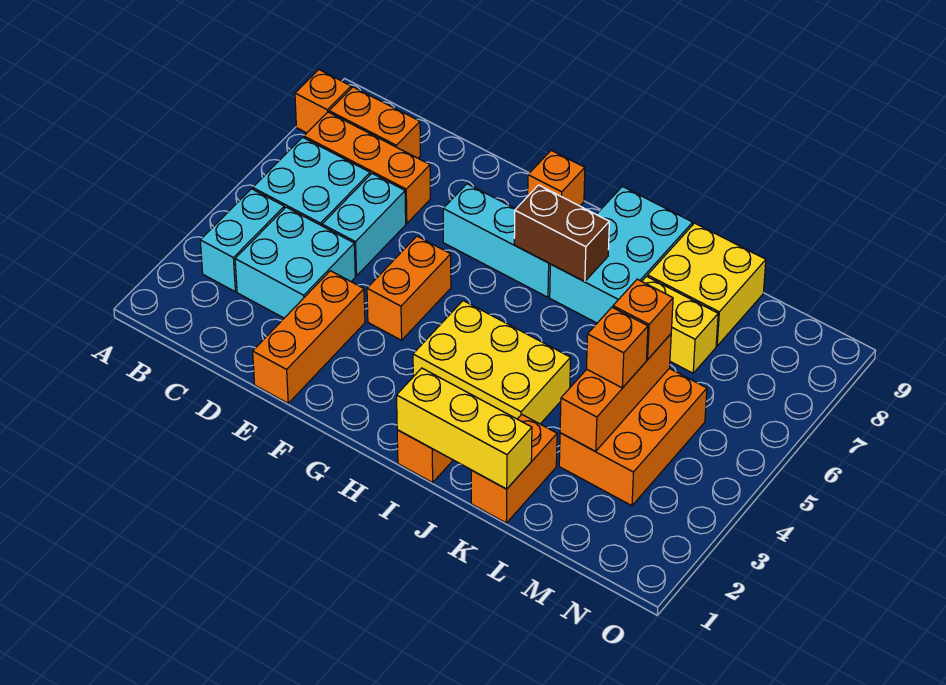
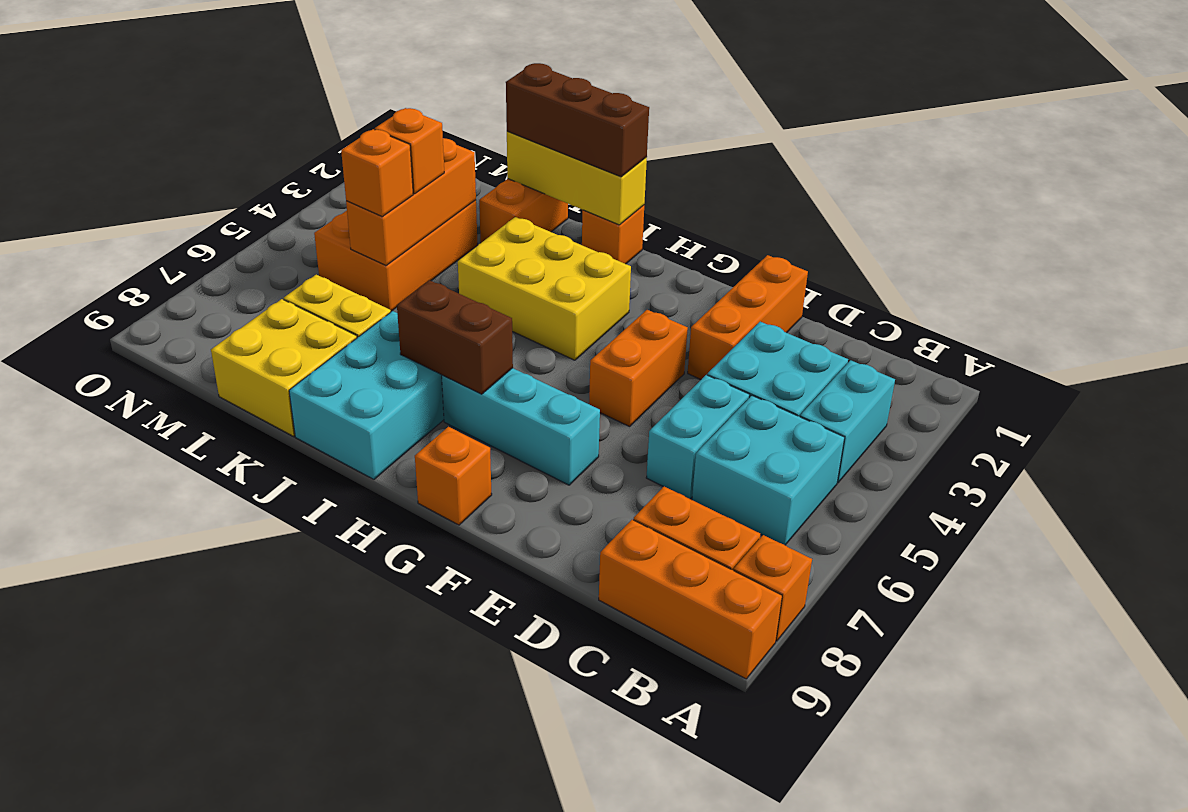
orange 1x3 brick [304,112,430,224] -> orange 1x3 brick moved to [599,520,782,679]
none -> brown 1x3 brick [506,63,649,177]

